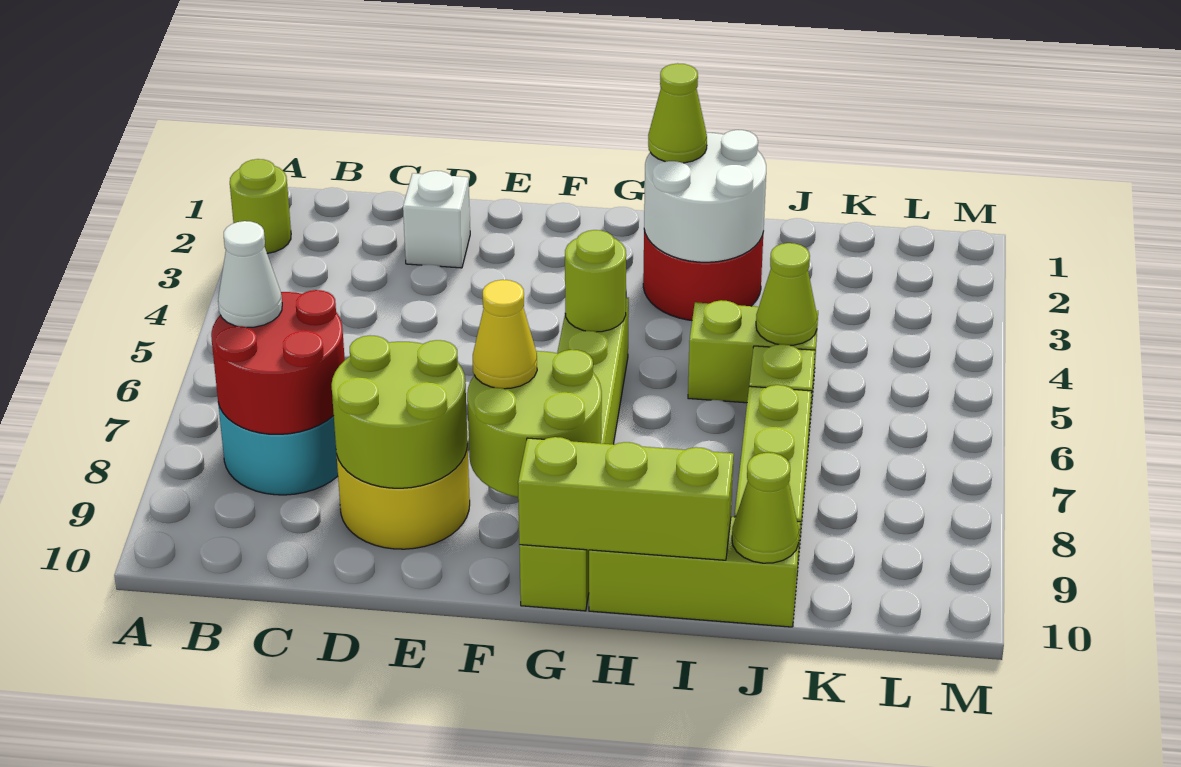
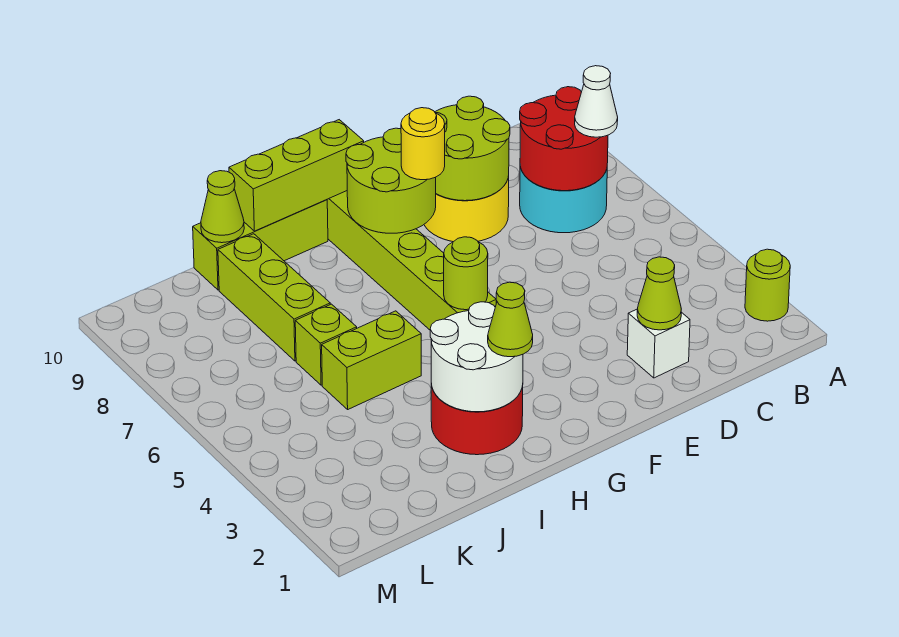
yellow 1x1 cone [473,280,537,389] -> yellow 1x1 round brick [401,108,445,180]
lime 1x1 cone [756,243,818,345] -> lime 1x1 cone moved to [637,257,681,330]

